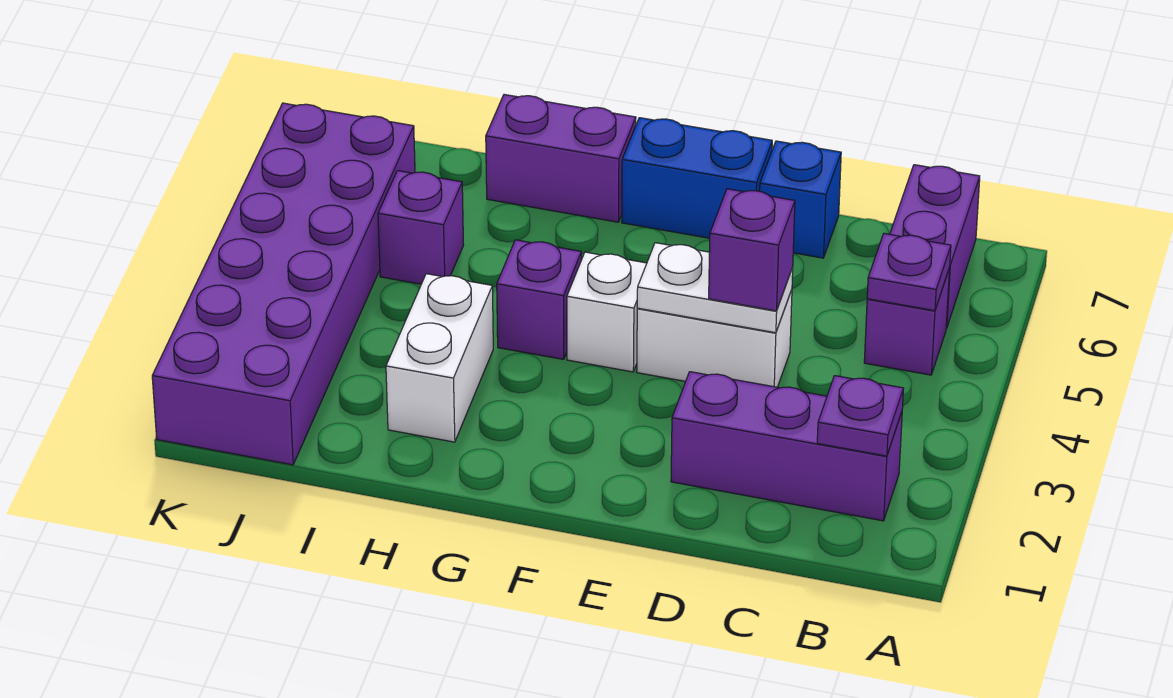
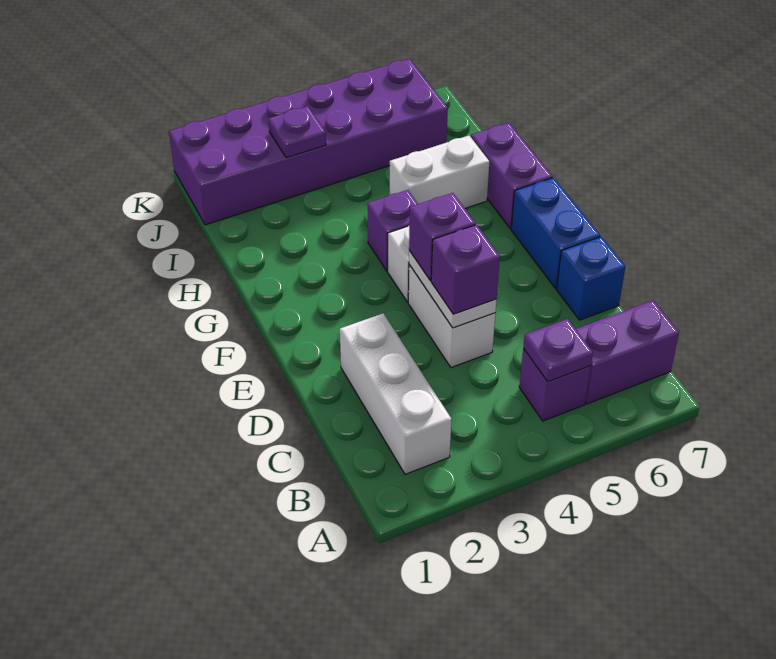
purple 1x3 brick [671,372,902,521] -> white 1x3 brick [340,313,452,474]
purple 1x1 plate [817,376,903,456] -> purple 1x1 plate moved to [268,106,326,158]
white 1x2 brick [386,274,493,442] -> white 1x2 brick moved to [390,136,490,208]
purple 1x1 brick [378,171,464,284] -> purple 1x1 brick moved to [409,193,475,280]

